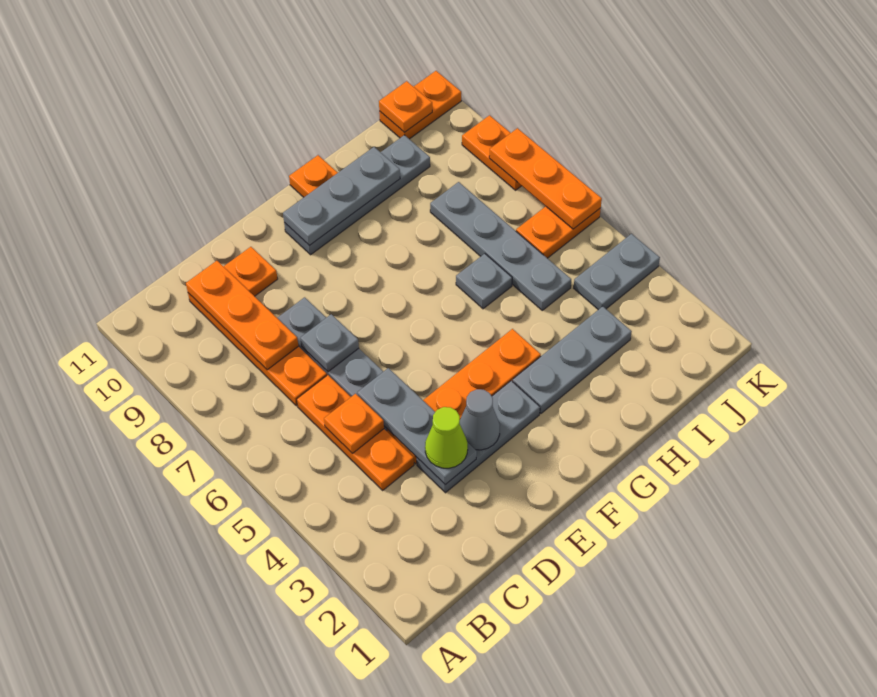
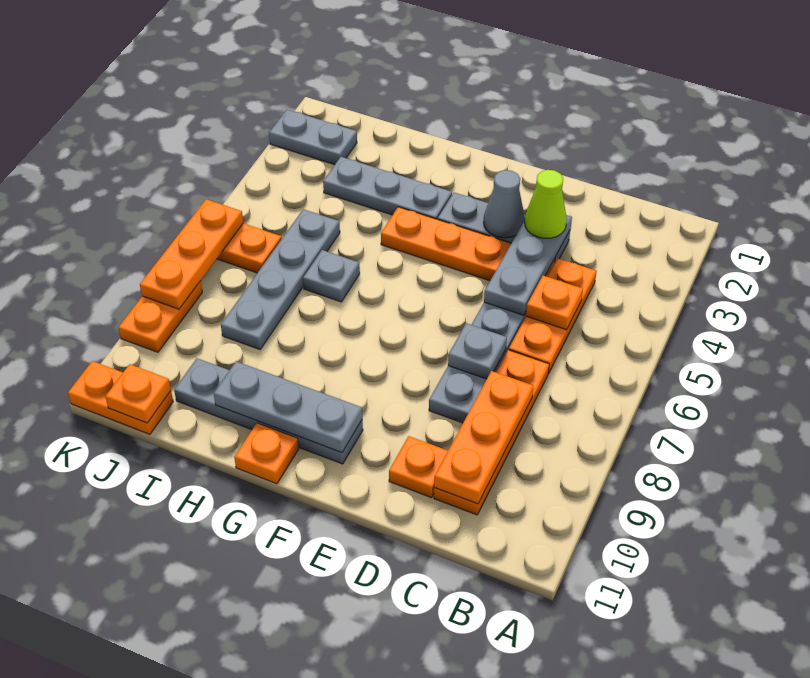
grey 1x2 plate [574,234,660,310] -> grey 1x2 plate moved to [269,110,357,165]

